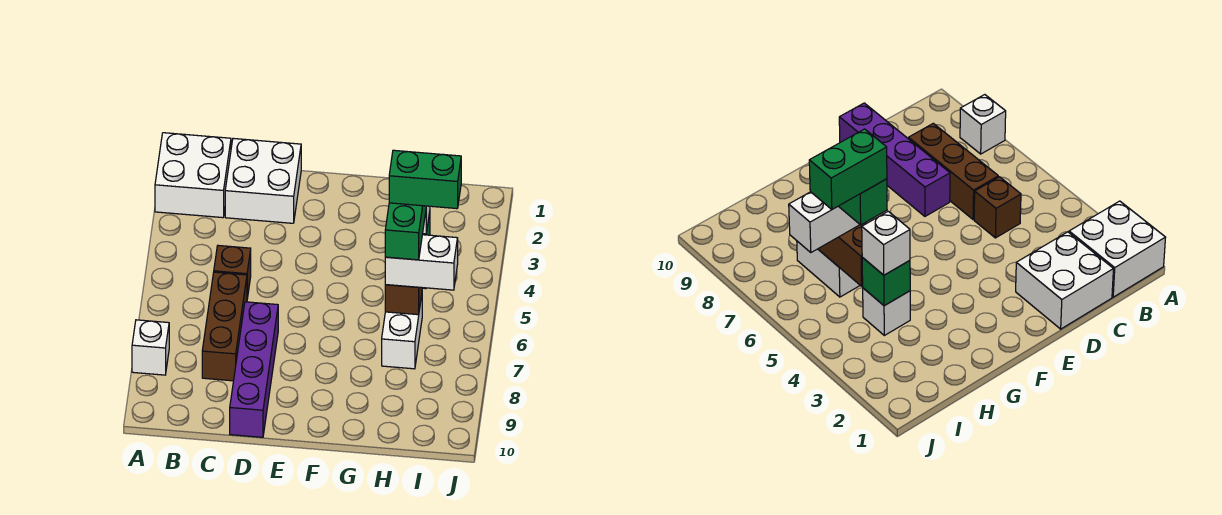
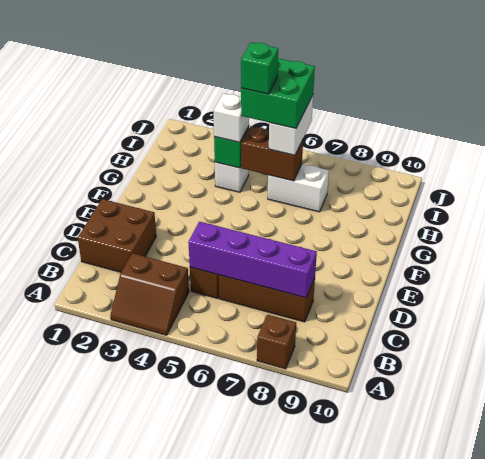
white 2x2 brick [155,133,231,218] -> none
none -> brown 2x2 slope [110,253,189,335]
white 1x1 brick [132,320,169,375] -> brown 1x1 brick [257,315,296,369]
white 2x2 brick [225,138,301,223] -> brown 2x2 brick [78,199,156,272]
purple 1x4 brick [230,302,278,437] -> purple 1x4 brick moved to [188,222,317,298]
green 1x2 brick [385,203,426,260] -> green 2x2 brick [241,58,315,128]
green 1x2 brick [389,150,461,209] -> green 1x1 brick [241,42,278,94]

